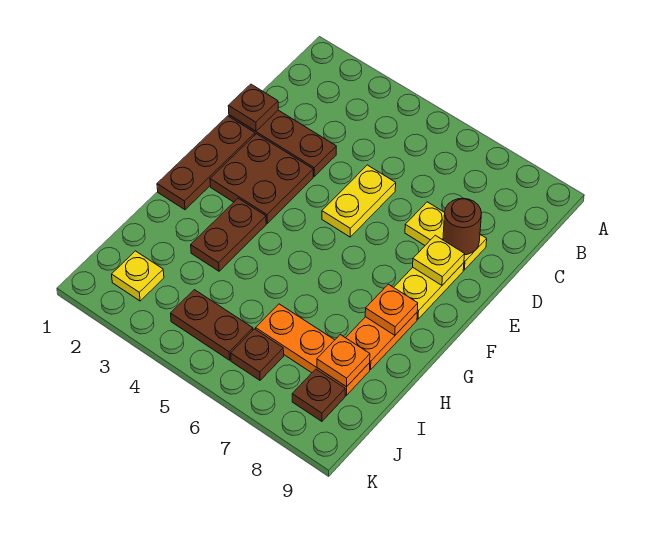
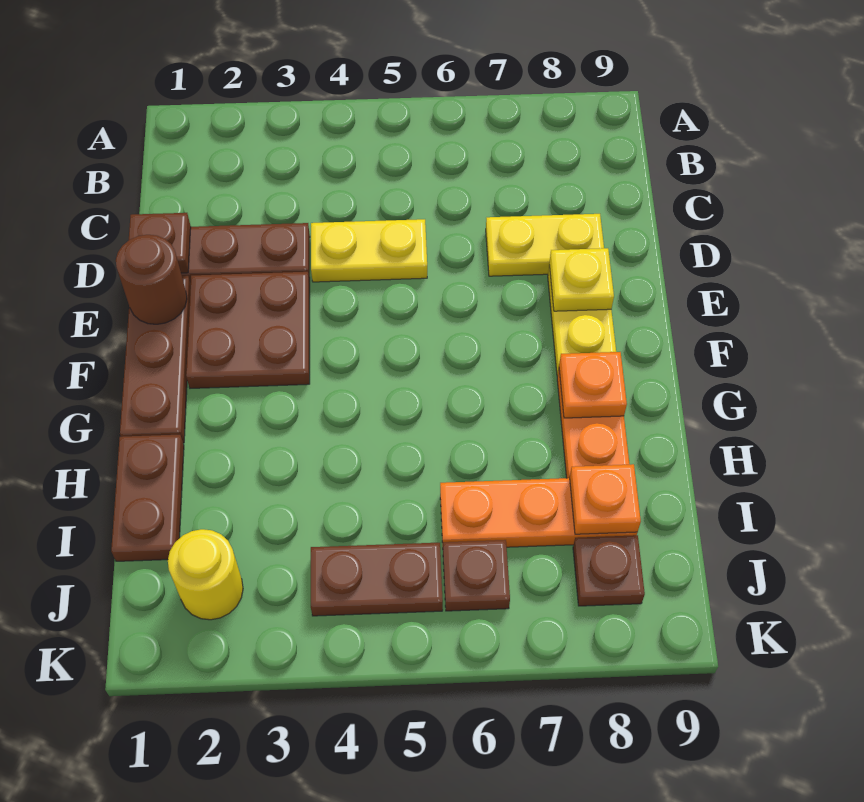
yellow 1x2 plate [322,165,396,237] -> yellow 1x2 plate turned to [311,219,427,282]
brown 1x1 round brick [443,198,482,255] -> brown 1x1 round brick moved to [116,235,187,324]
brown 1x2 plate [191,198,266,271] -> brown 1x2 plate moved to [111,435,184,561]
yellow 1x1 plate [112,251,164,301] -> yellow 1x1 round brick [168,529,243,620]

